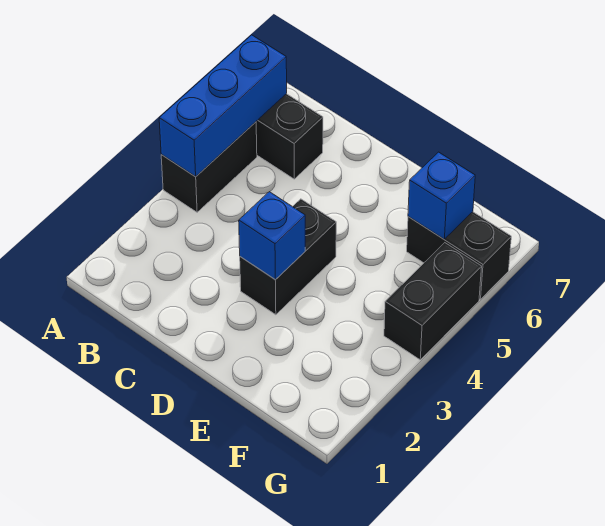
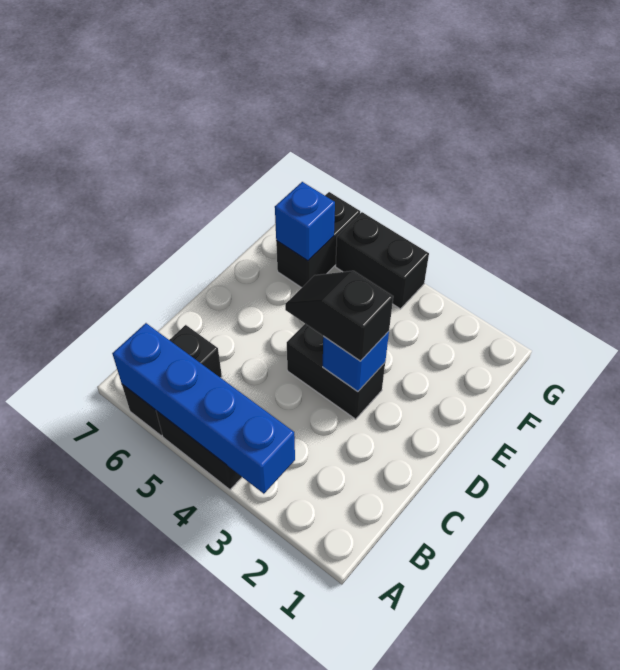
blue 1x3 brick [159,35,287,177] -> blue 1x4 brick [112,323,295,494]
none -> black 1x2 slope [285,271,393,361]

